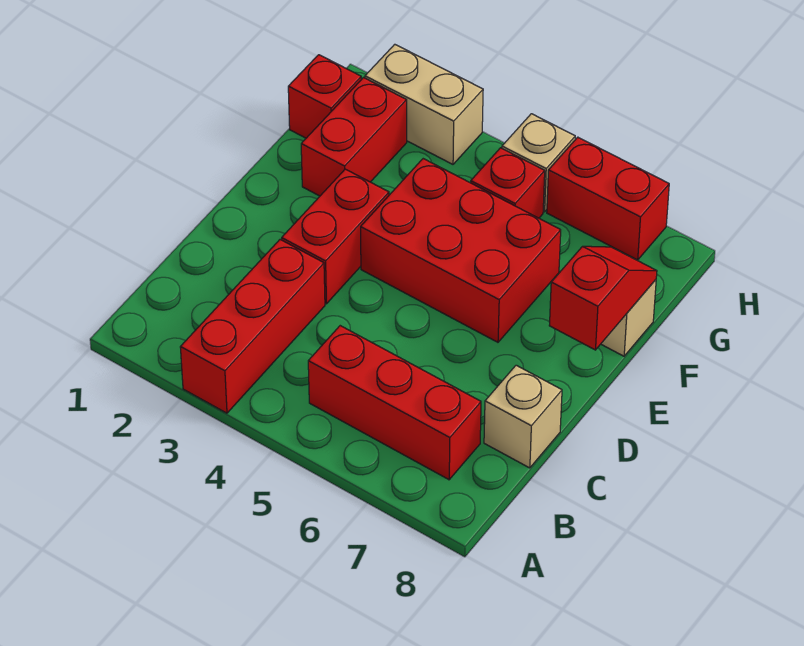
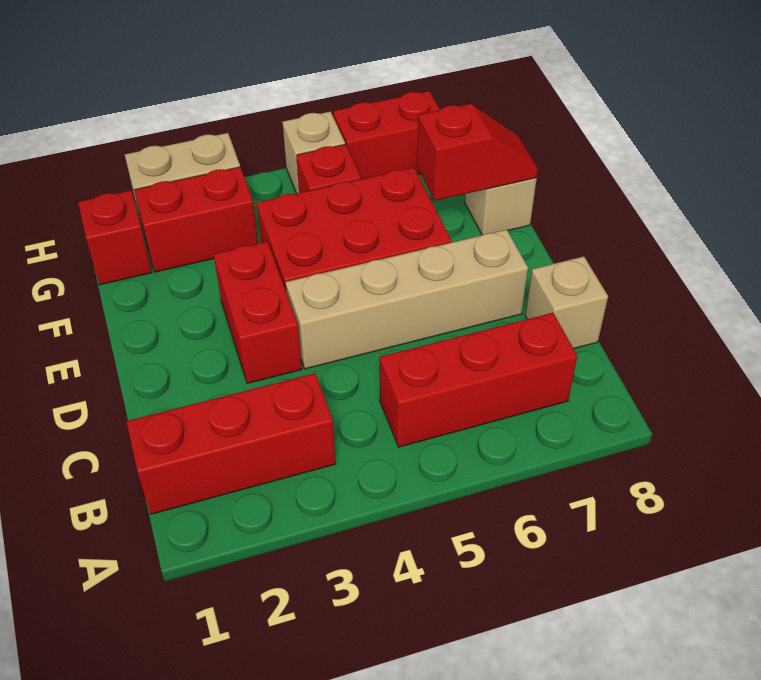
red 1x3 brick [180,240,325,413] -> red 1x3 brick turned to [126,373,336,514]
none -> tan 1x4 brick [286,230,528,369]
red 1x2 slope [549,246,657,350] -> red 1x2 slope turned to [417,104,538,201]
red 1x2 brick [301,78,407,196] -> red 1x2 brick turned to [134,167,258,272]

